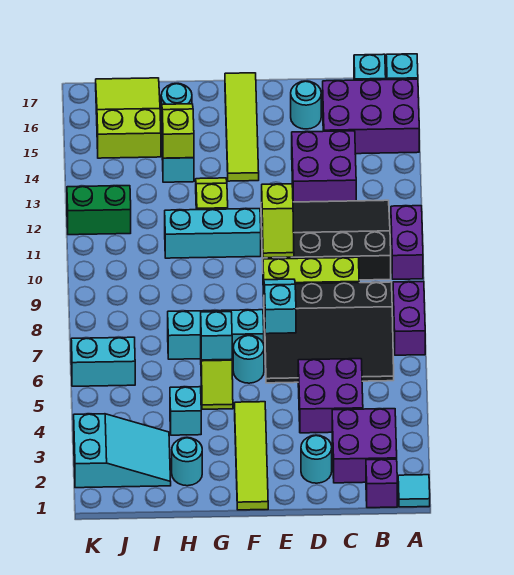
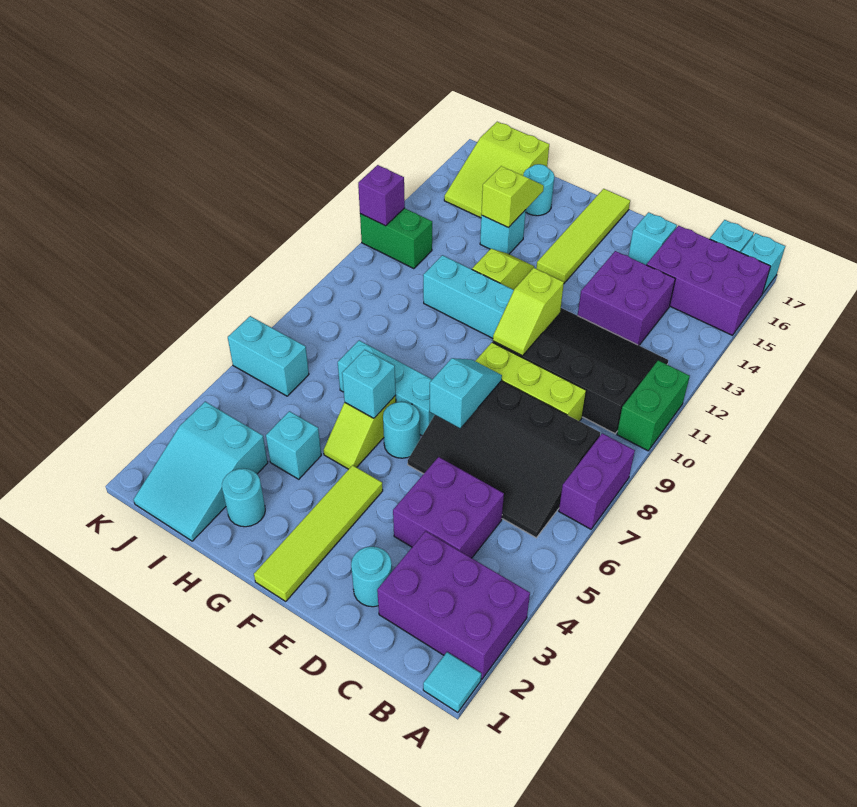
purple 1x2 brick [391,206,423,279] -> green 1x2 brick [617,360,690,451]
purple 1x1 brick [366,459,397,508] -> purple 1x1 brick moved to [358,165,405,226]
purple 2x2 brick [332,409,397,483] -> purple 2x3 brick [377,531,530,679]
cyan 1x1 round brick [291,81,321,129] -> cyan 1x1 brick [628,212,677,265]
cyan 2x3 slope [74,414,171,488] -> cyan 2x3 slope turned to [134,402,268,541]
lime 2x3 slope [96,78,161,158] -> lime 2x3 slope turned to [444,122,549,218]

